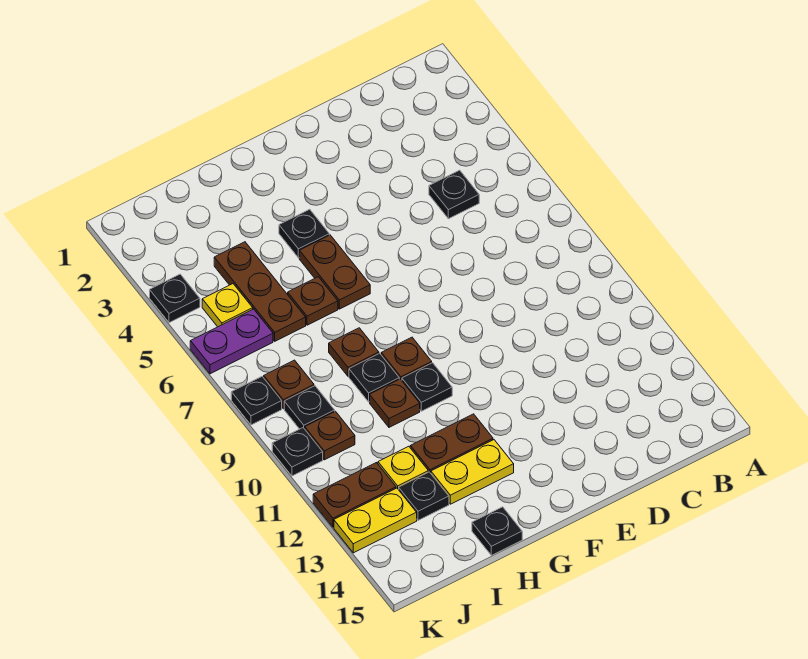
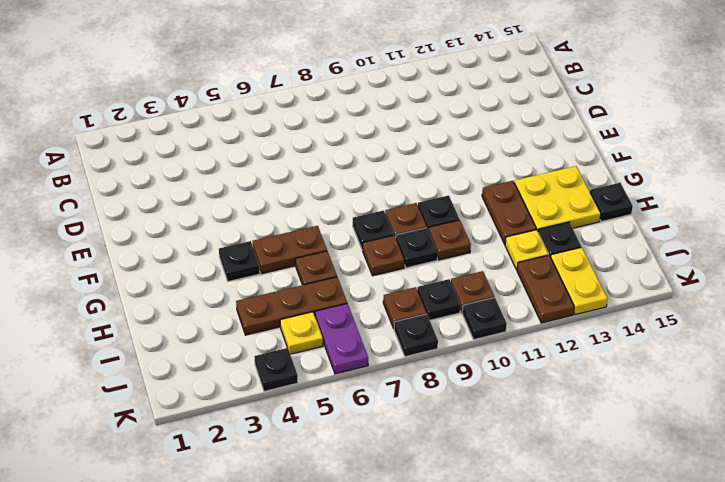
black 1x1 plate [429,170,479,219] -> black 1x1 plate moved to [353,210,394,250]
yellow 1x2 plate [431,440,514,504] -> yellow 2x2 plate [514,166,601,230]

